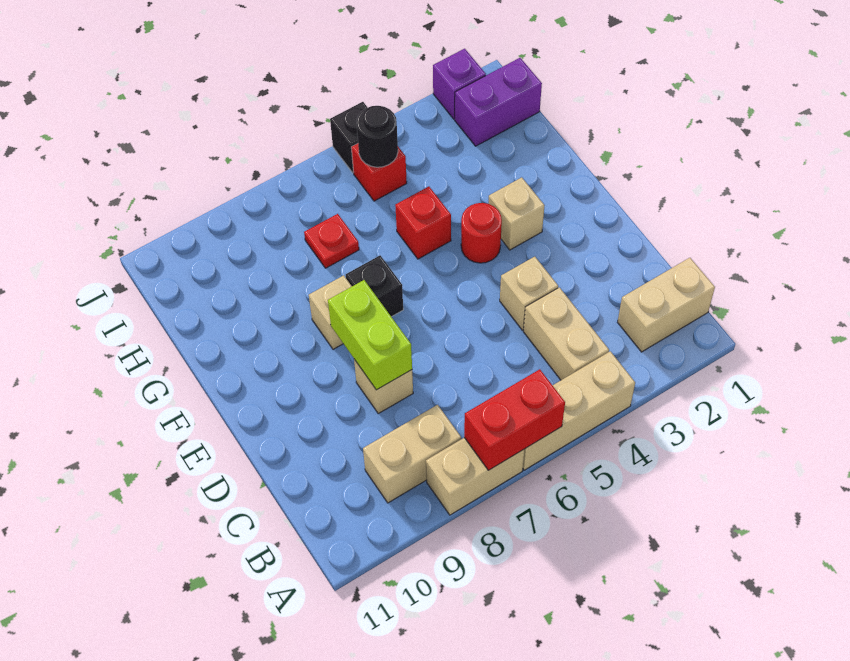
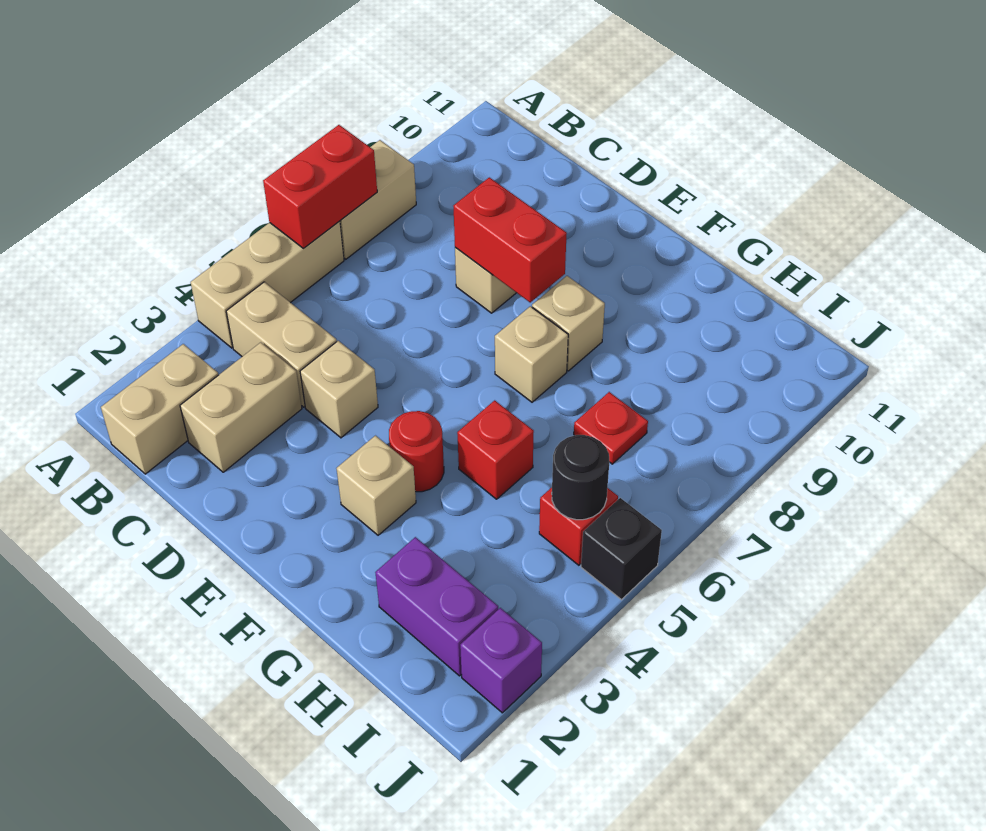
tan 1x2 brick [363,405,461,503] -> tan 1x2 brick moved to [180,342,302,472]
lime 1x2 brick [328,280,412,390] -> red 1x2 brick [453,177,567,302]
black 1x1 brick [346,256,403,317] -> tan 1x1 brick [495,306,568,402]
purple 1x2 brick [455,58,542,146] -> purple 1x2 brick turned to [375,537,498,676]

